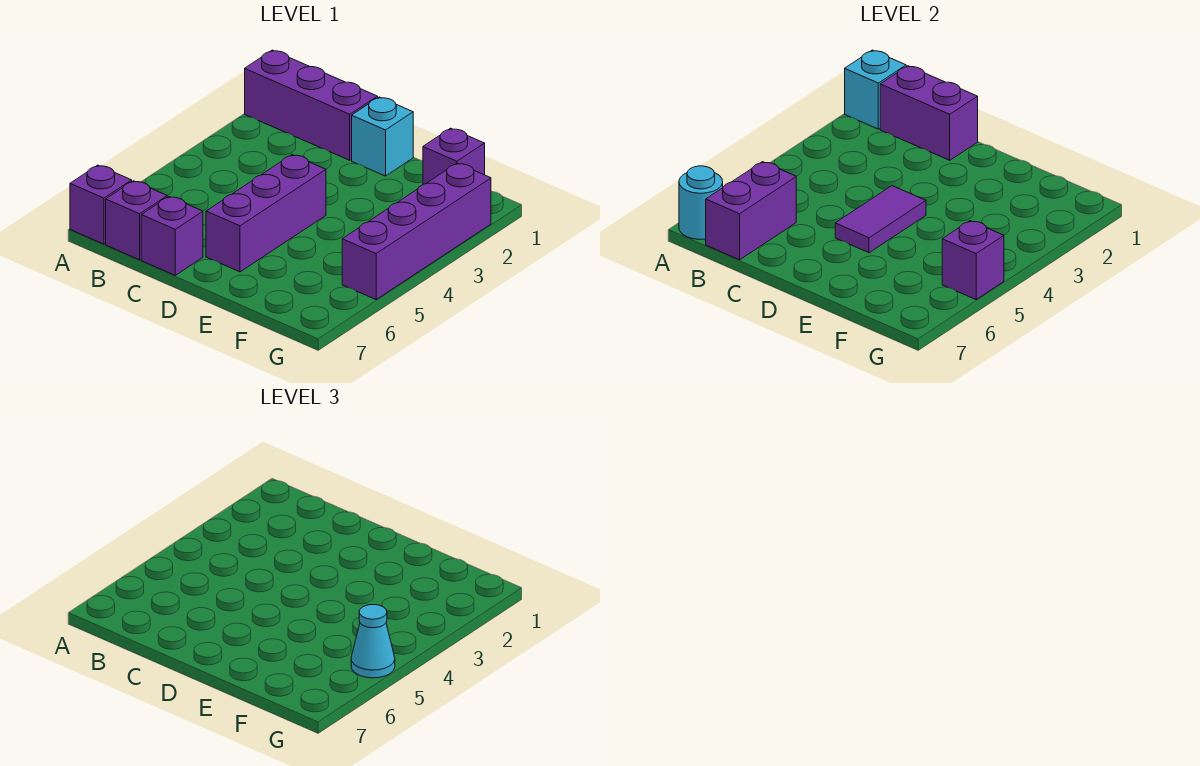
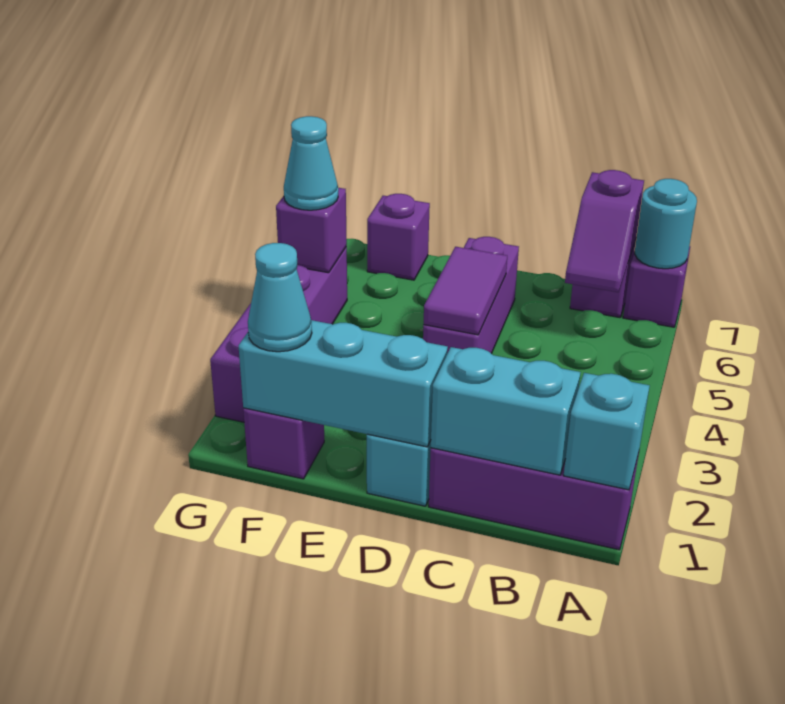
purple 1x2 brick [880,66,978,160] -> cyan 1x2 brick [431,347,581,475]
purple 1x2 brick [706,162,796,260] -> purple 1x2 slope [565,170,644,292]
purple 1x1 brick [141,197,203,275] -> purple 1x1 brick moved to [367,194,430,280]
none -> cyan 1x3 brick [239,320,448,447]
none -> cyan 1x1 cone [248,243,312,352]

